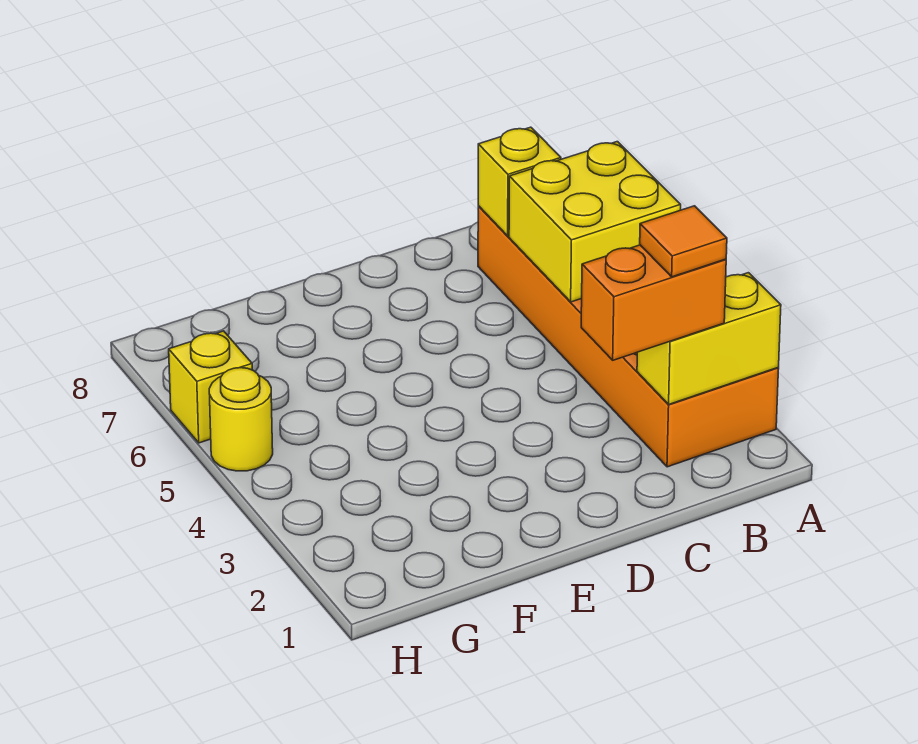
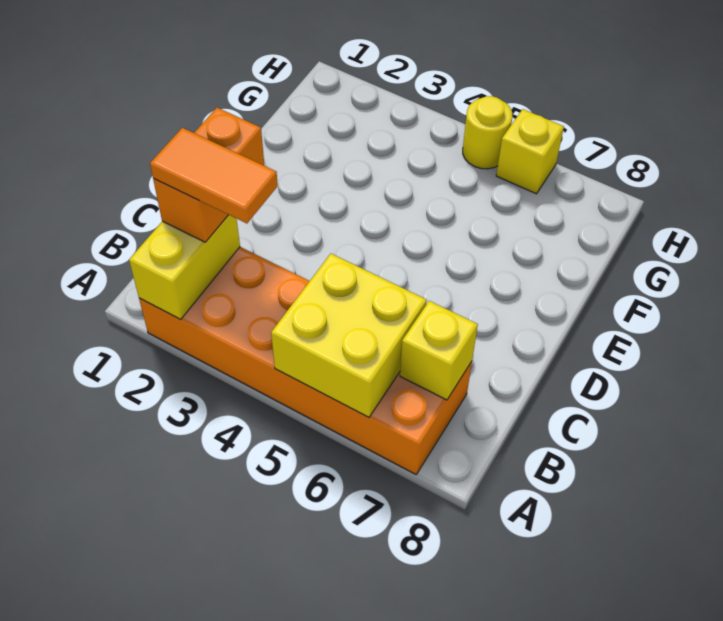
orange 1x1 tile [640,206,727,277] -> orange 1x2 tile [150,128,278,223]

